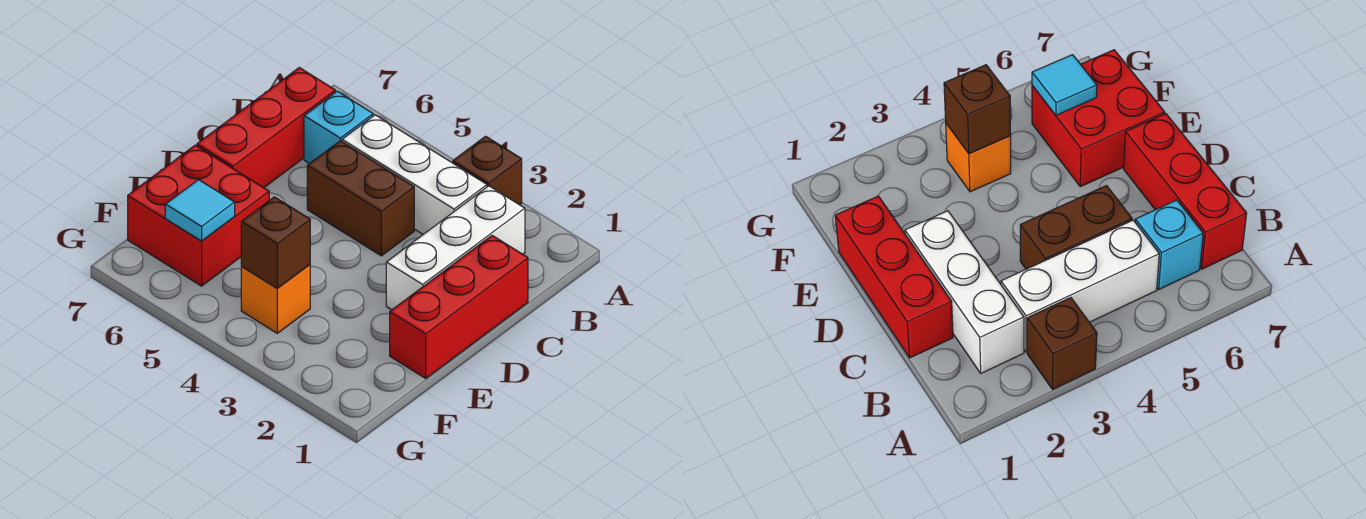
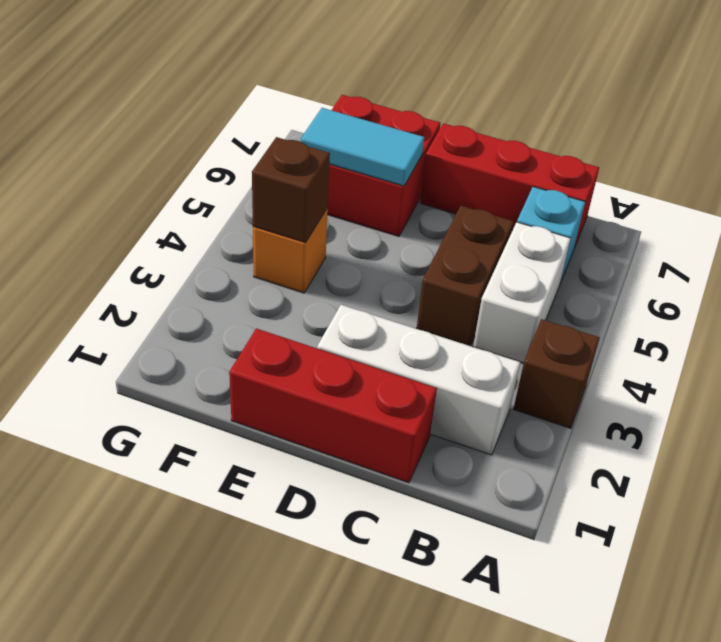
white 1x3 brick [342,115,487,234] -> white 1x2 brick [473,222,571,364]
cyan 1x1 tile [165,180,235,241] -> cyan 1x2 tile [301,108,424,186]

